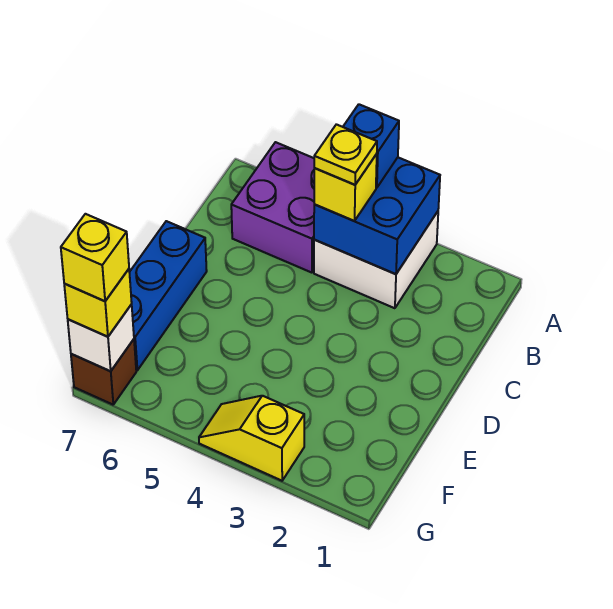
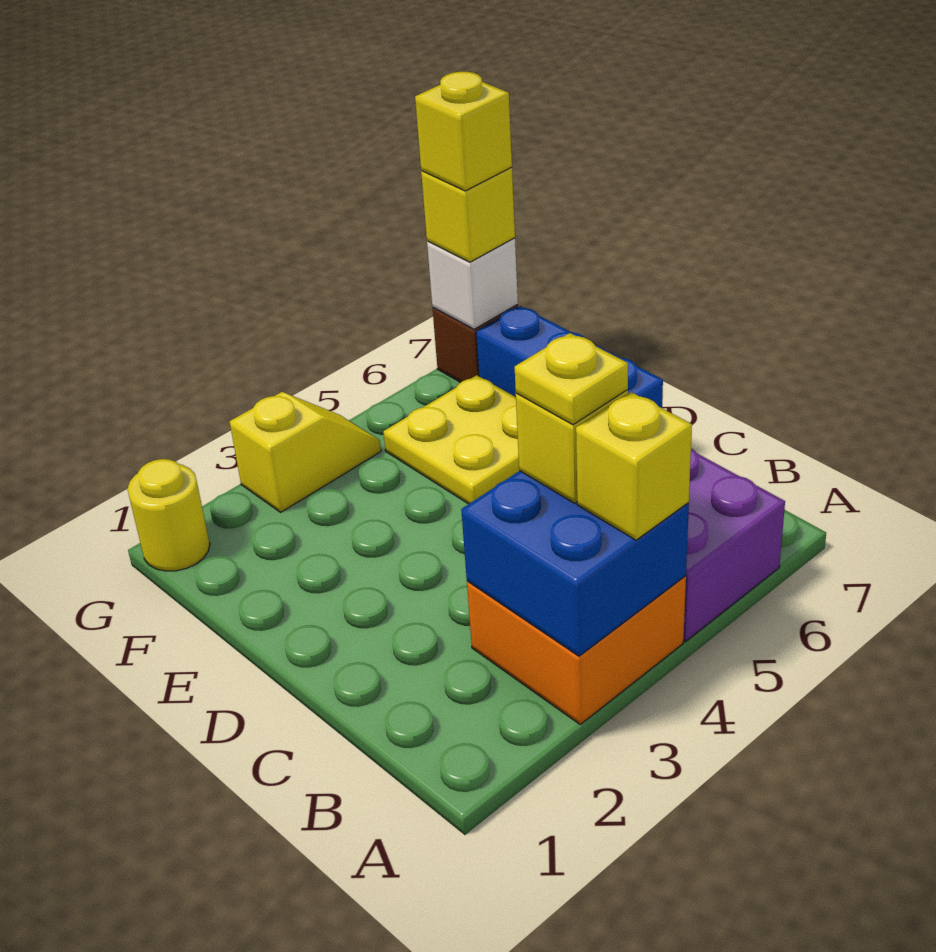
white 2x2 brick [314,212,438,308] -> orange 2x2 brick [467,576,686,724]
blue 1x1 brick [343,104,399,188] -> yellow 1x1 brick [576,392,692,540]
none -> yellow 2x2 plate [383,375,519,504]
none -> yellow 1x1 round brick [128,459,210,571]

